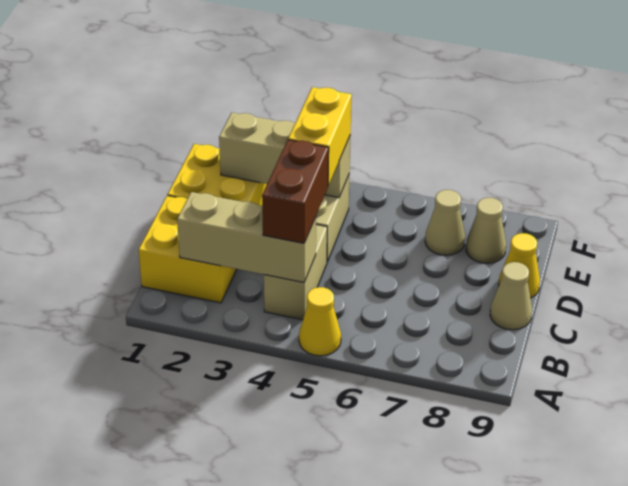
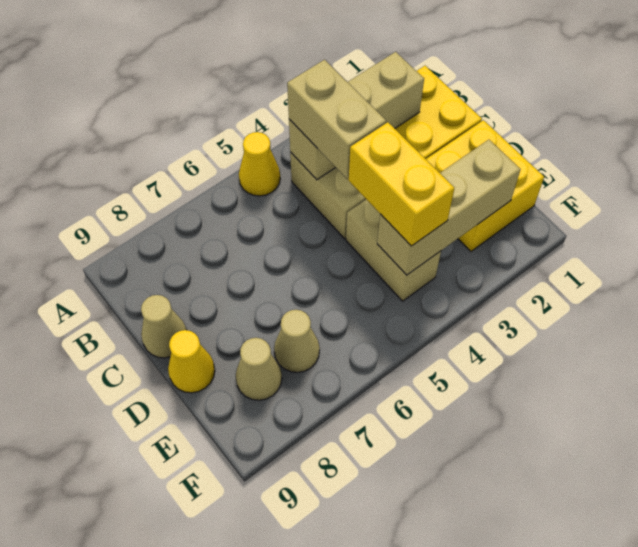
brown 1x2 brick [262,140,329,243] -> tan 1x2 brick [287,60,386,179]

